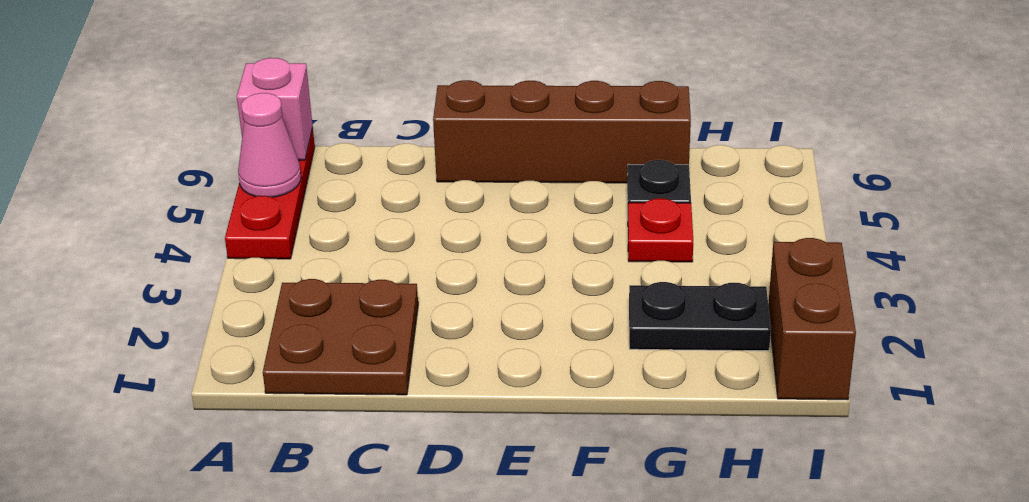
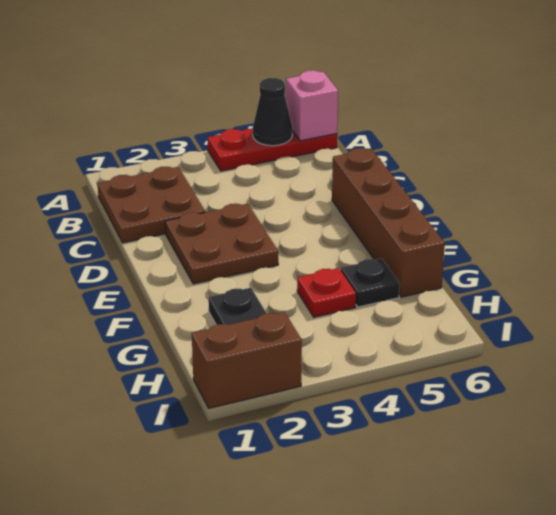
pink 1x1 cone [238,93,301,197] -> black 1x1 cone [252,78,292,146]
none -> brown 2x2 plate [165,204,278,284]

